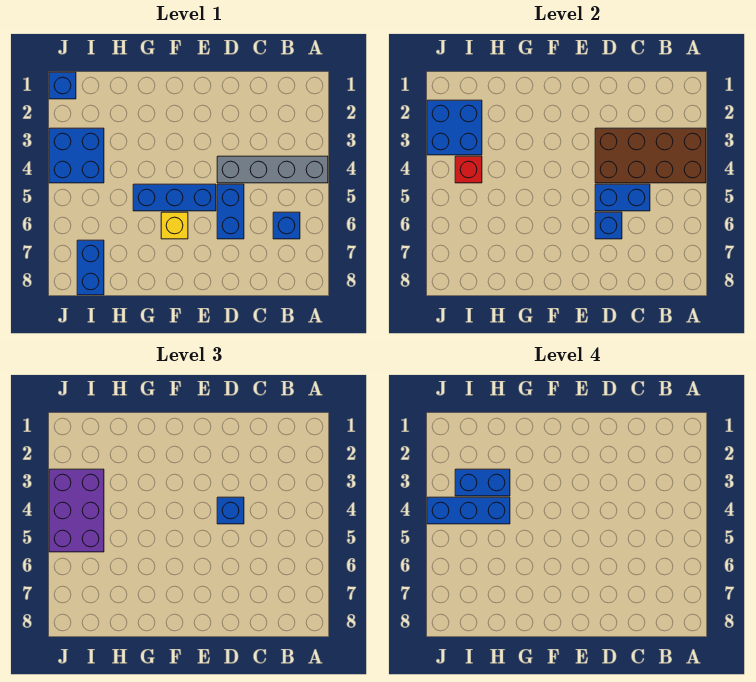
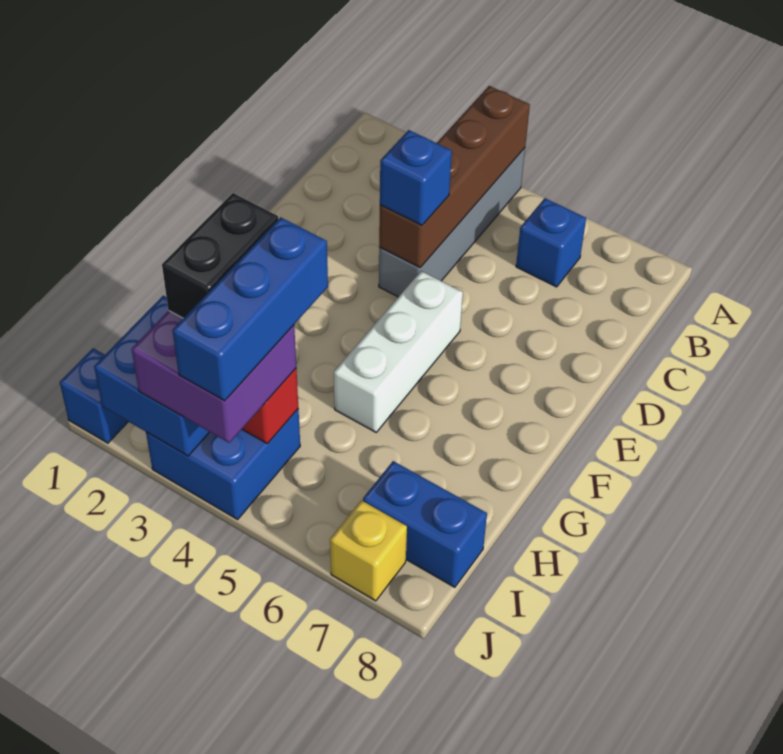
brown 2x4 brick [595,128,706,183] -> brown 1x4 brick [379,86,530,268]
blue 1x2 brick [595,184,650,211] -> none
blue 1x2 brick [217,184,244,239] -> none
blue 1x1 brick [595,212,622,239] -> none
blue 1x3 brick [133,184,216,211] -> white 1x3 brick [334,271,463,432]
yellow 1x1 brick [161,212,188,239] -> yellow 1x1 brick moved to [330,500,407,601]
blue 1x2 brick [455,469,510,496] -> black 1x2 brick [162,193,278,318]
purple 2x3 brick [49,469,104,552] -> purple 2x2 brick [132,311,296,443]

